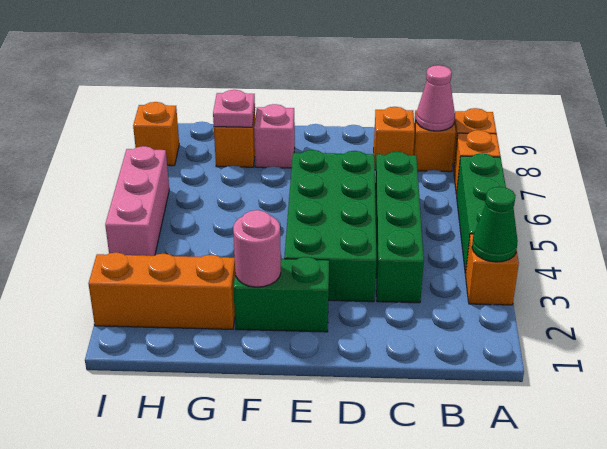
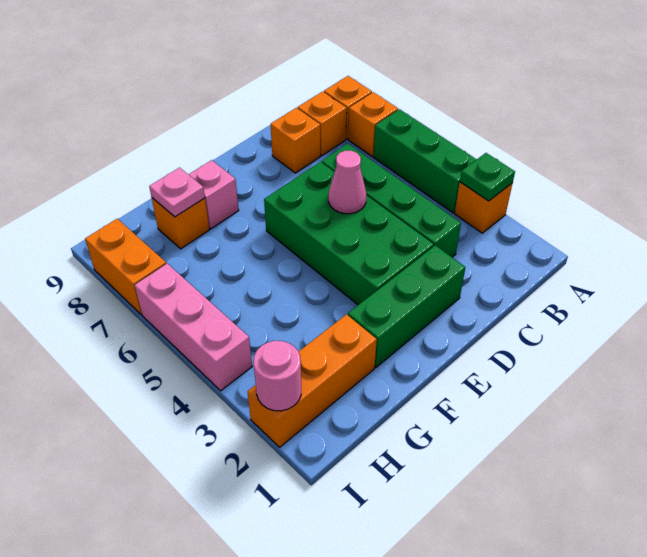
green 1x1 cone [472,187,518,262] -> green 1x1 plate [460,153,515,201]
pink 1x1 cone [416,65,455,131] -> pink 1x1 cone moved to [328,151,366,214]
green 1x2 brick [233,257,329,332] -> green 1x3 brick [348,245,465,367]
pink 1x1 round brick [233,210,281,287] -> pink 1x1 round brick moved to [253,341,301,411]
orange 1x1 brick [133,102,179,166] -> orange 1x2 brick [85,219,166,314]

